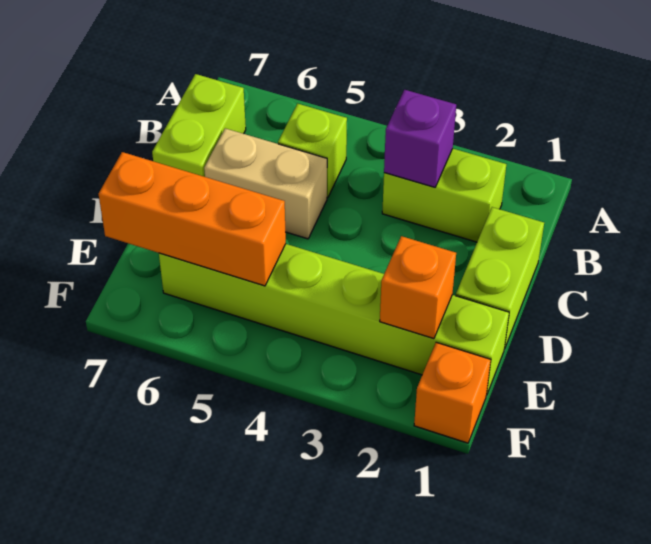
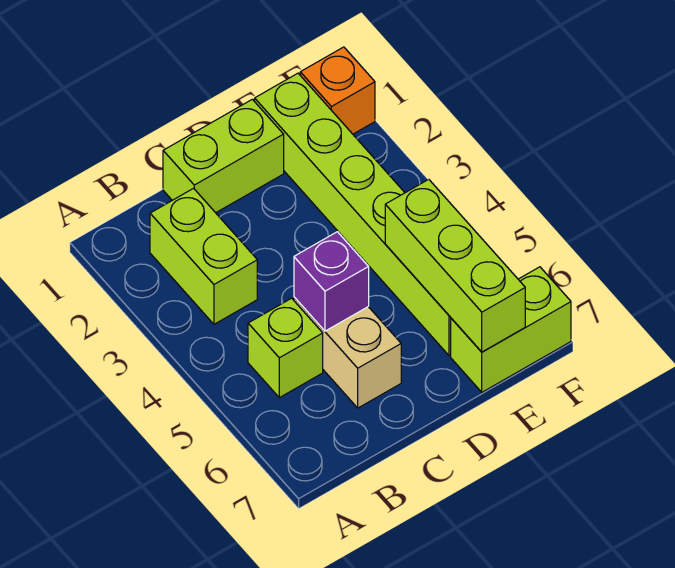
purple 1x1 brick [384,90,456,187] -> purple 1x1 brick moved to [294,232,369,331]
lime 1x2 brick [152,74,246,177] -> lime 1x2 brick moved to [451,267,571,392]
orange 1x1 brick [380,236,456,339] -> none
orange 1x3 brick [99,152,286,286] -> lime 1x3 brick [385,179,525,352]

